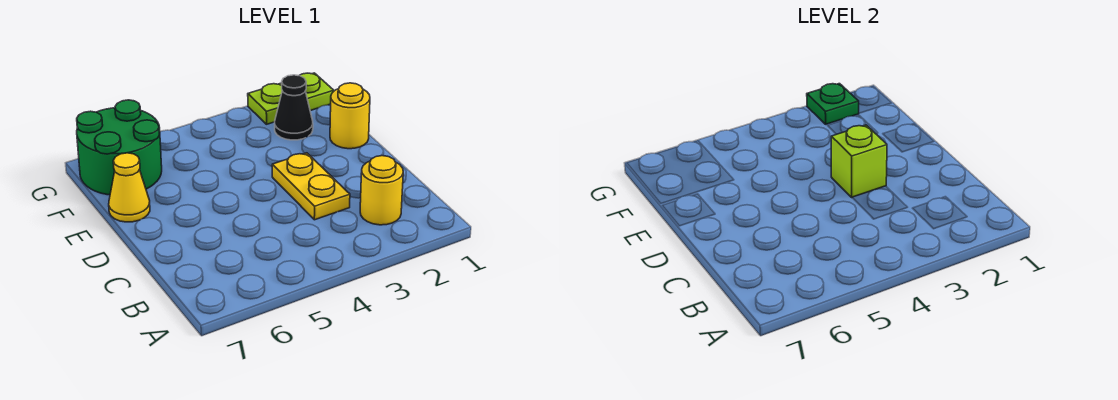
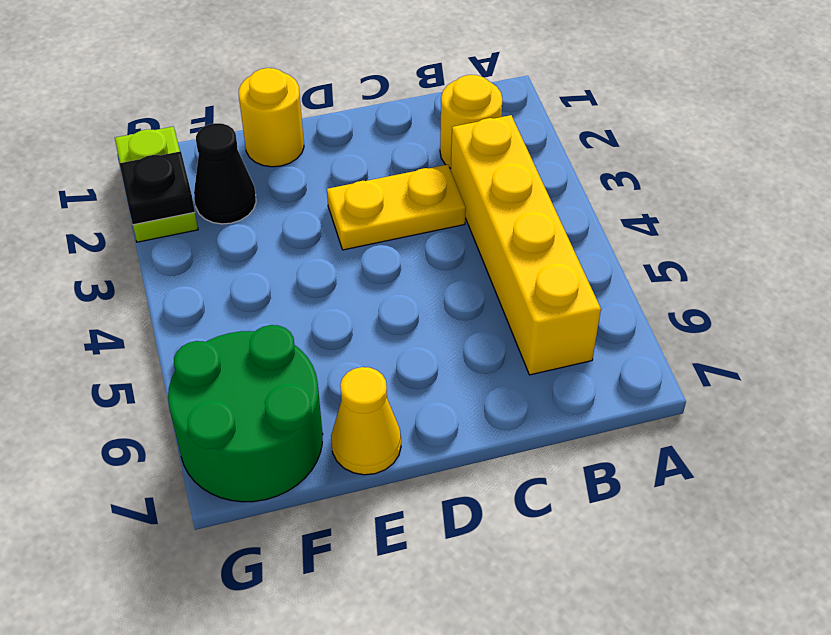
none -> yellow 1x4 brick [451,115,601,375]
lime 1x1 brick [831,125,887,197] -> none
green 1x1 plate [807,84,859,124] -> black 1x1 plate [119,151,195,225]

